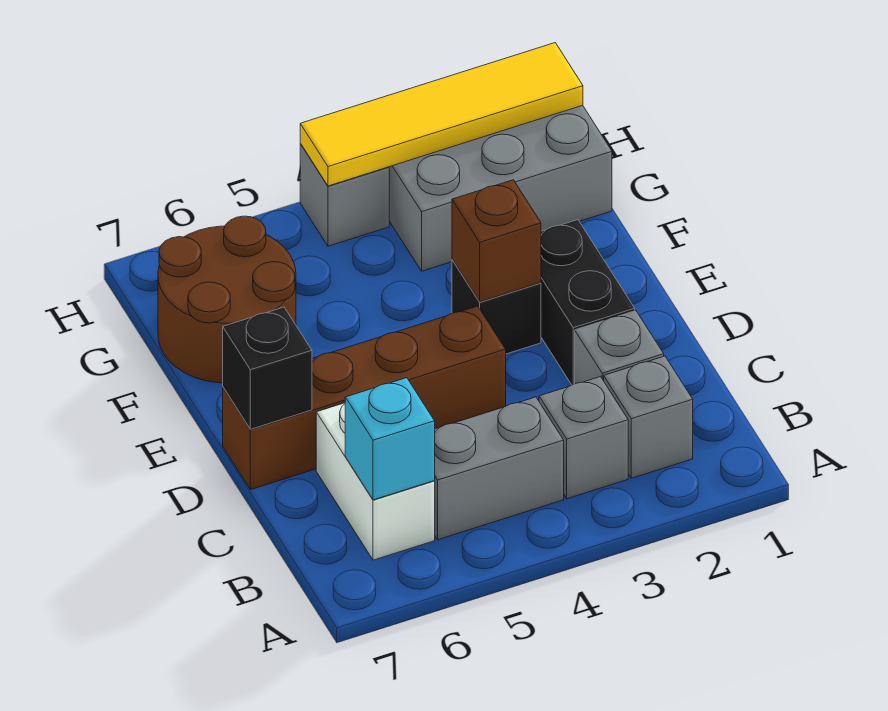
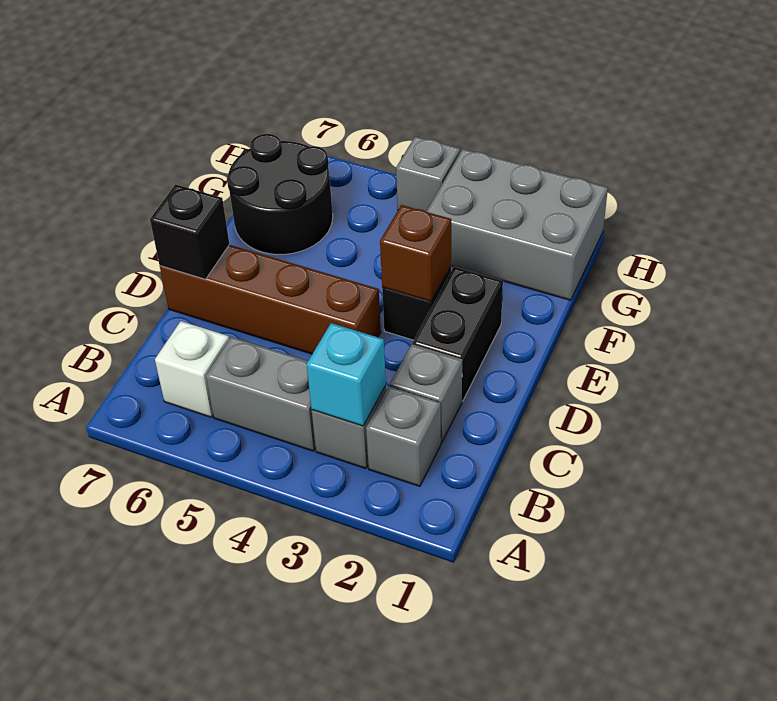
white 1x2 brick [316,403,435,560] -> white 1x1 brick [155,321,229,417]
cyan 1x1 brick [345,378,435,500] -> cyan 1x1 brick moved to [307,323,386,426]
brown 2x2 round brick [158,216,296,383] -> black 2x2 round brick [227,134,333,254]
yellow 1x4 tile [300,43,583,186] -> none

